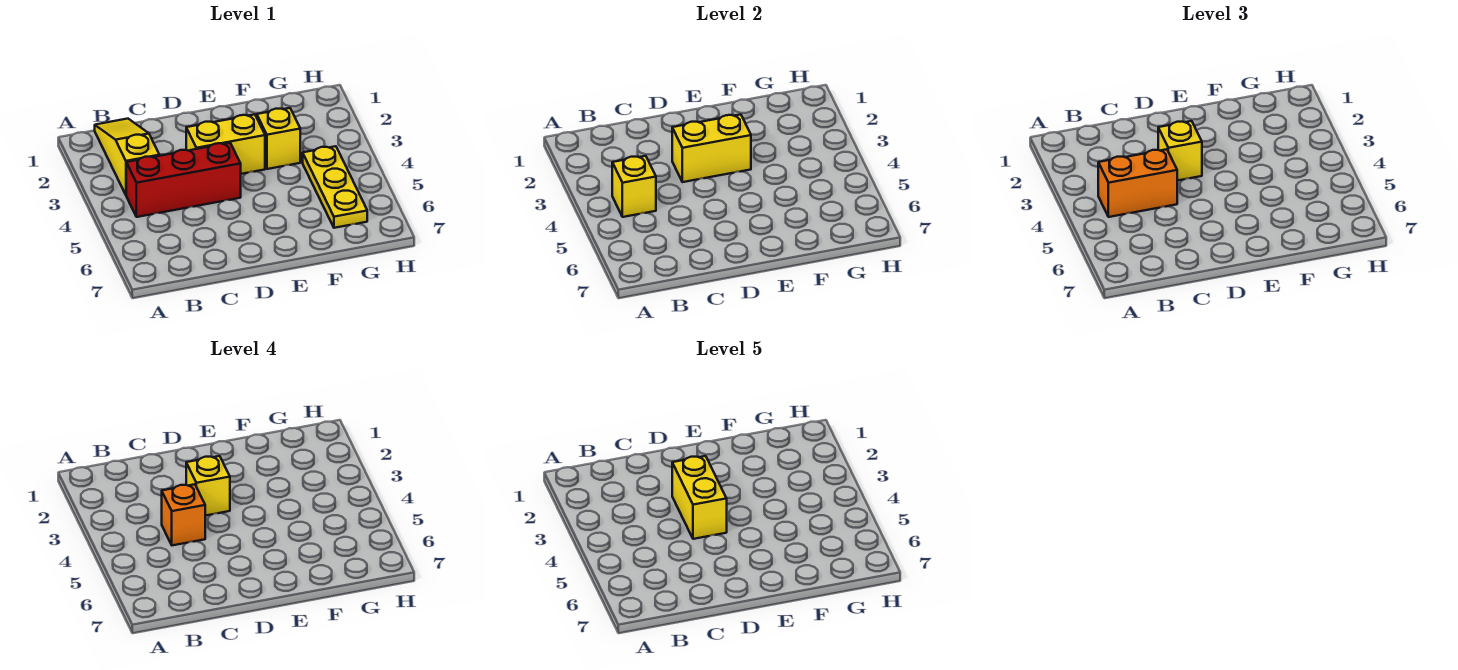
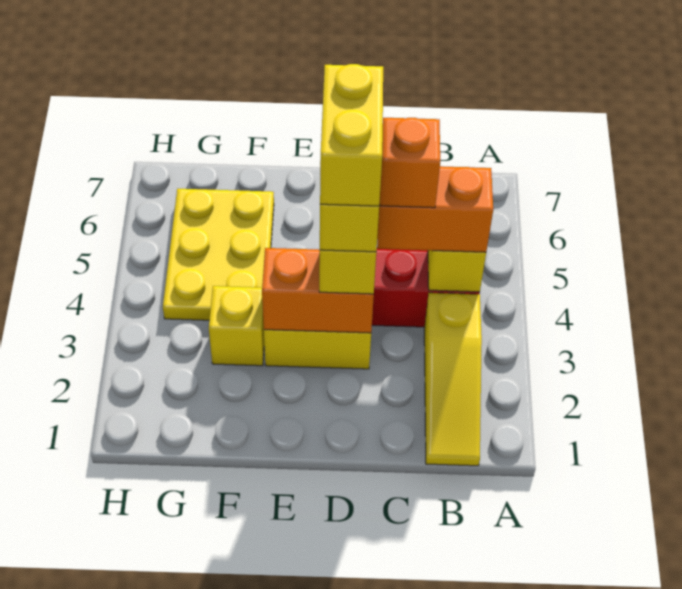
yellow 1x2 brick [672,114,751,182] -> orange 1x2 brick [262,248,374,333]
yellow 1x3 plate [303,146,367,228] -> yellow 2x3 plate [163,189,274,320]

